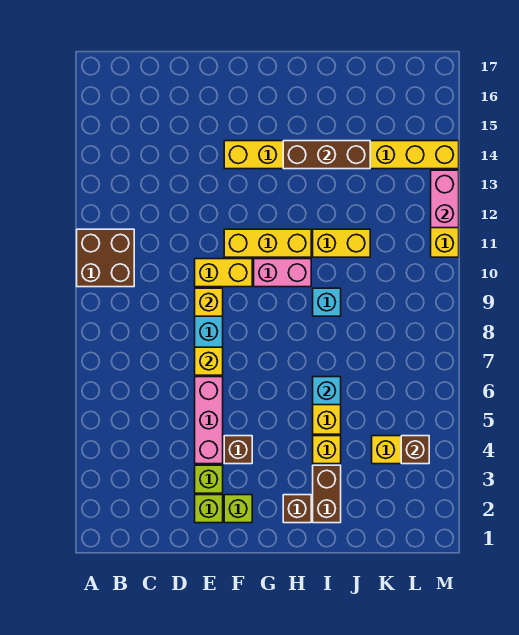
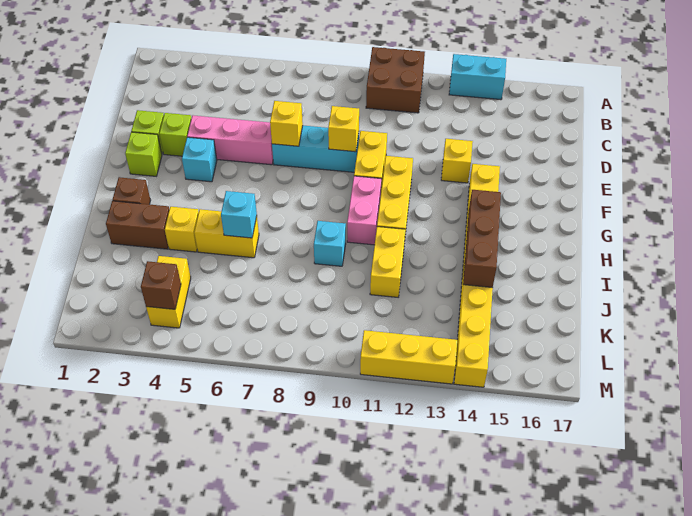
none -> cyan 1x2 brick [449,54,506,100]
none -> yellow 1x1 brick [441,139,473,183]
brown 1x1 brick [224,436,252,464] -> cyan 1x1 brick [182,137,217,182]
pink 1x2 brick [431,170,459,228] -> none

